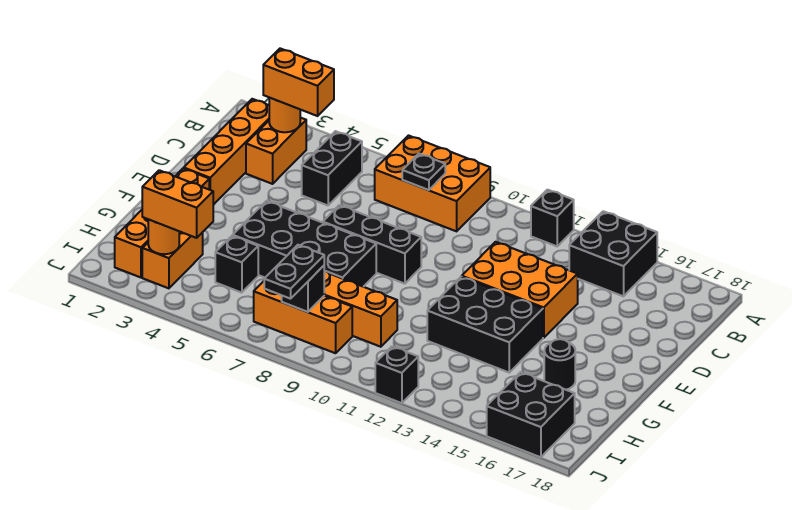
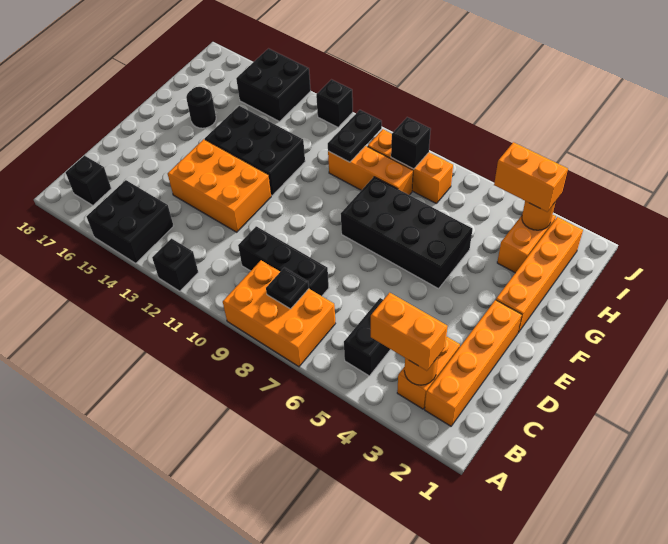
black 1x3 brick [323,205,421,284] -> black 1x3 brick moved to [238,226,329,296]
black 1x1 brick [215,236,258,293] -> black 1x1 brick moved to [66,155,111,205]
black 1x2 plate [264,245,324,299] -> black 1x2 plate moved to [328,110,382,162]
black 2x2 brick [487,372,575,457] -> black 2x2 brick moved to [236,49,311,121]

